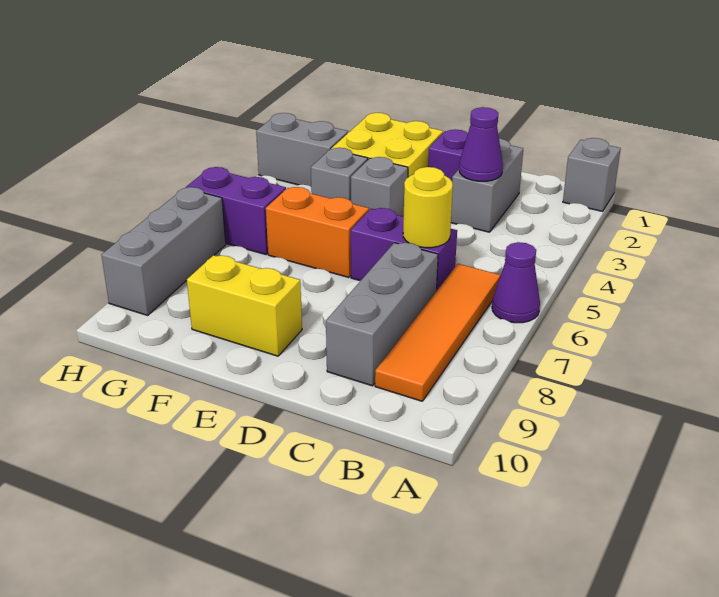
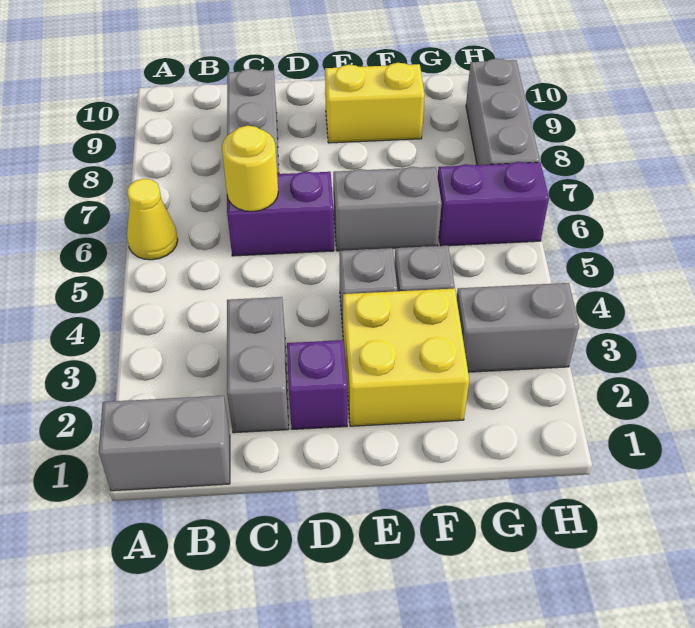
grey 1x1 brick [563,138,621,211] -> grey 1x2 brick [99,396,230,491]
purple 1x1 cone [492,242,540,323] -> yellow 1x1 cone [127,179,178,260]
orange 1x4 tile [375,264,500,401] -> none
purple 1x1 cone [459,107,503,181] -> none
orange 1x2 brick [266,187,369,278] -> grey 1x2 brick [333,167,442,251]

